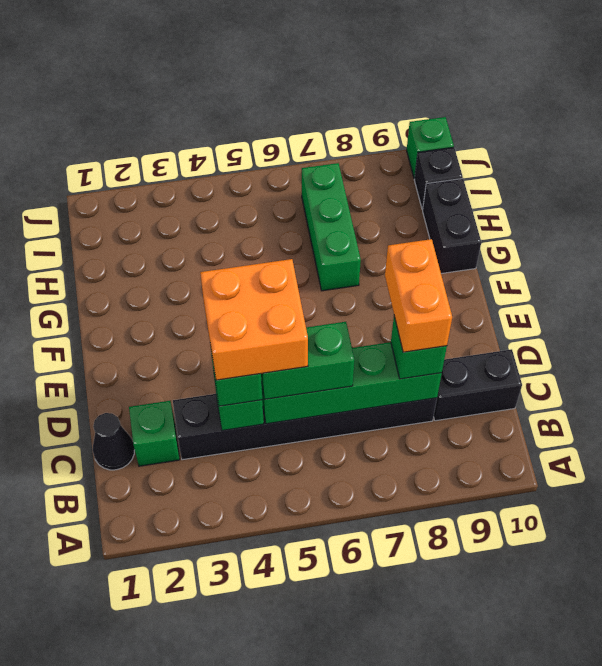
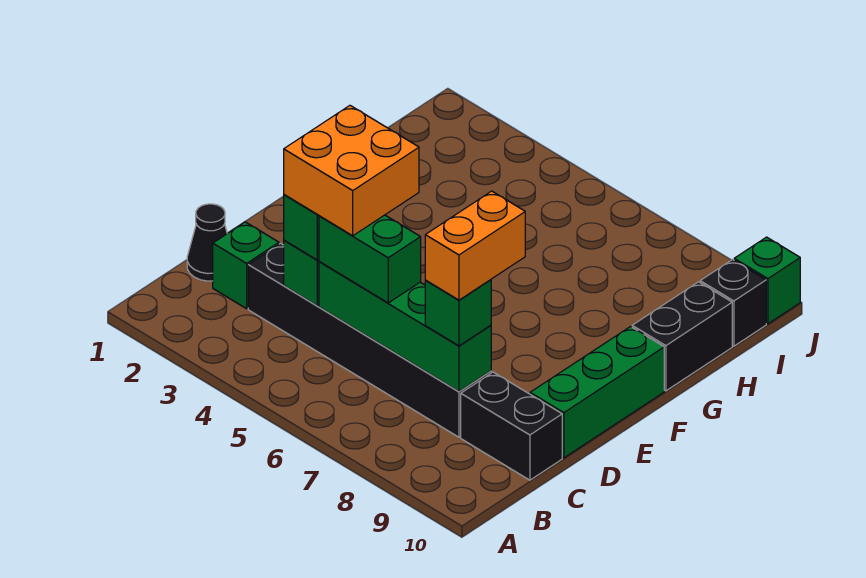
green 1x3 brick [302,163,361,291] -> green 1x3 brick moved to [530,327,664,458]

